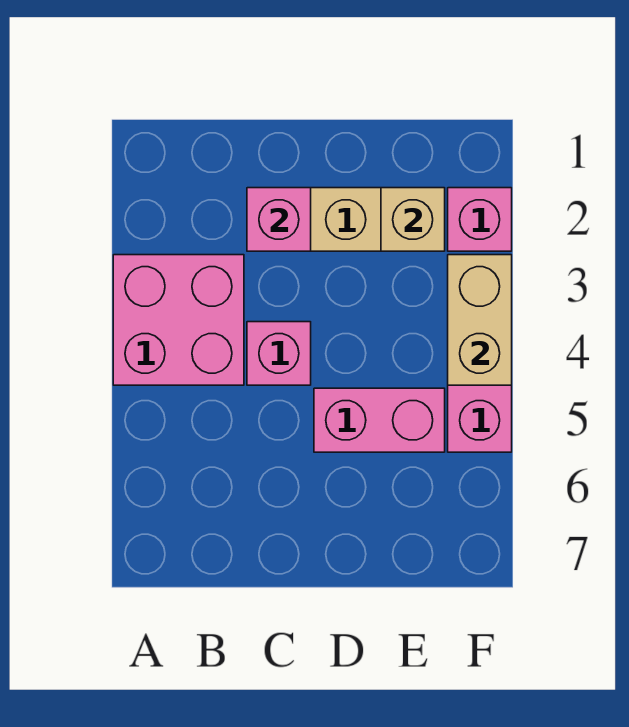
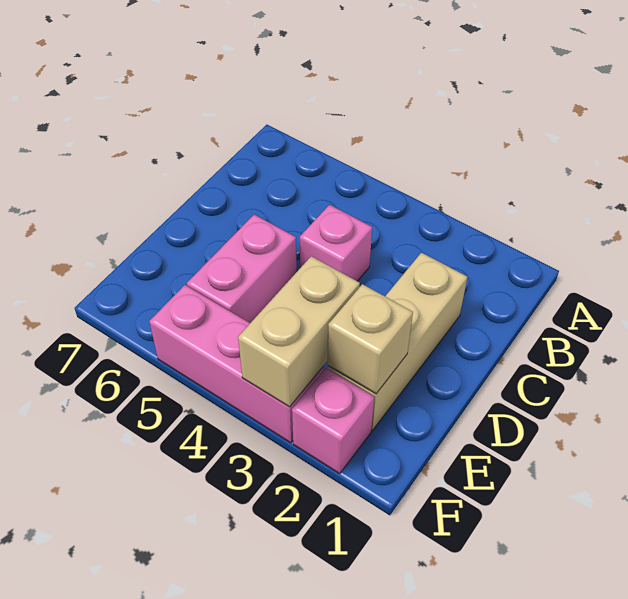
pink 2x2 brick [113,255,244,385] -> none
pink 1x1 brick [247,188,311,251] -> none
tan 1x2 brick [448,255,512,385] -> tan 1x2 brick turned to [238,256,360,407]

